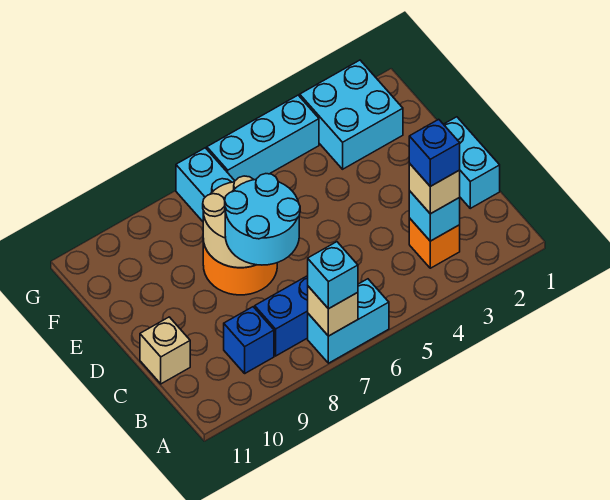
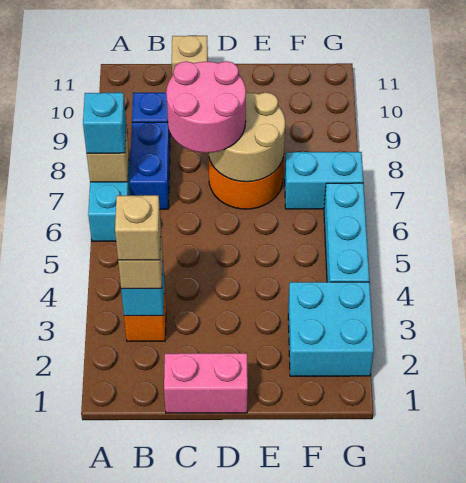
blue 1x1 brick [409,119,460,186] -> tan 1x1 brick [115,195,161,260]
cyan 1x2 brick [444,117,500,208] -> pink 1x2 brick [164,353,248,413]
cyan 2x2 round brick [225,174,300,265] -> pink 2x2 round brick [166,61,246,153]

